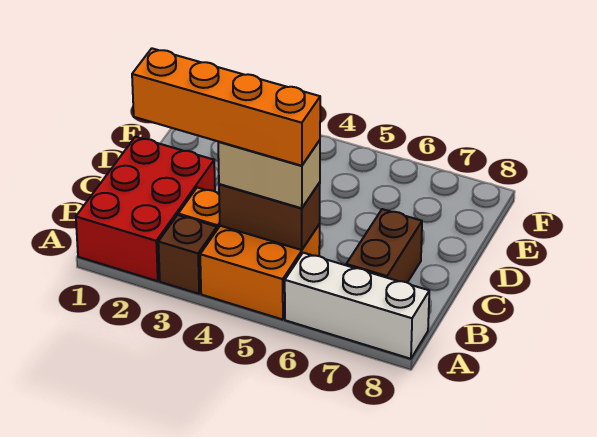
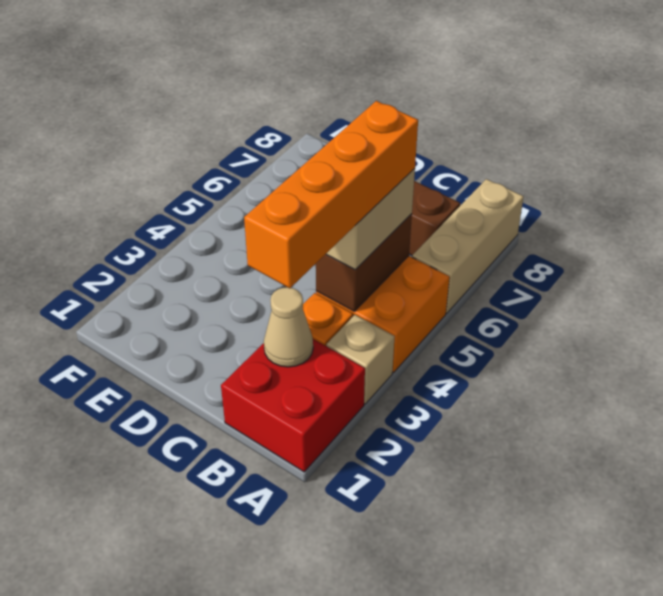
red 2x3 brick [76,137,215,281] -> red 2x2 brick [221,339,365,472]
brown 1x1 brick [158,215,217,294] -> tan 1x1 brick [326,315,395,404]
white 1x3 brick [285,253,429,359] -> tan 1x3 brick [412,179,524,313]
none -> tan 1x1 cone [264,287,313,367]

